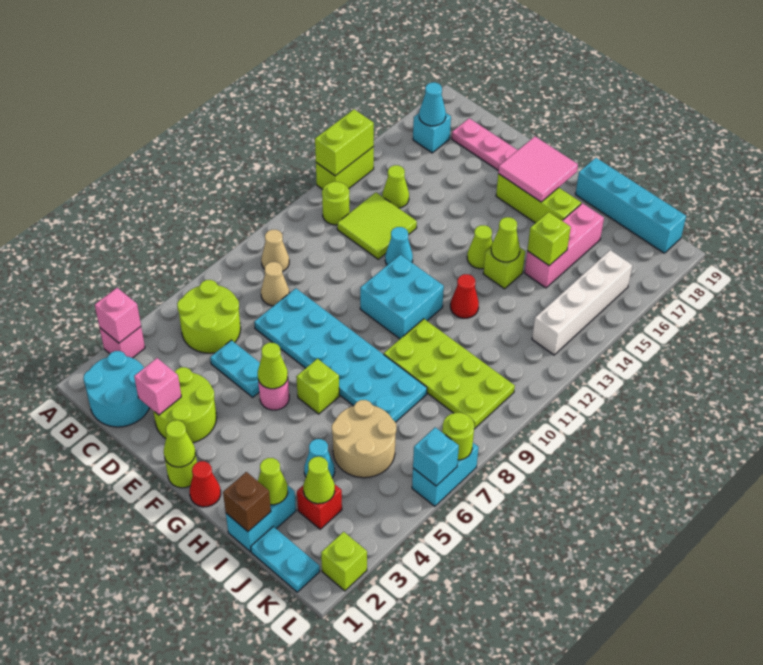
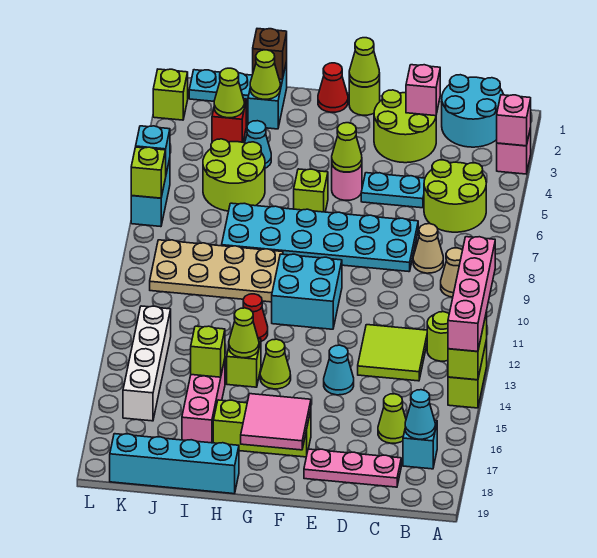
none -> pink 1x4 brick [448,237,495,351]
lime 1x1 cone [382,165,409,208] -> lime 1x1 cone moved to [378,394,406,443]
cyan 1x1 cone [385,227,413,265] -> cyan 1x1 cone moved to [324,345,354,395]
lime 2x4 plate [384,319,515,429] -> tan 2x4 plate [150,240,283,302]
tan 2x2 round brick [332,400,396,478] -> lime 2x2 round brick [203,139,265,211]
lime 1x1 round brick [442,413,474,460] -> lime 1x1 brick [131,147,166,198]

